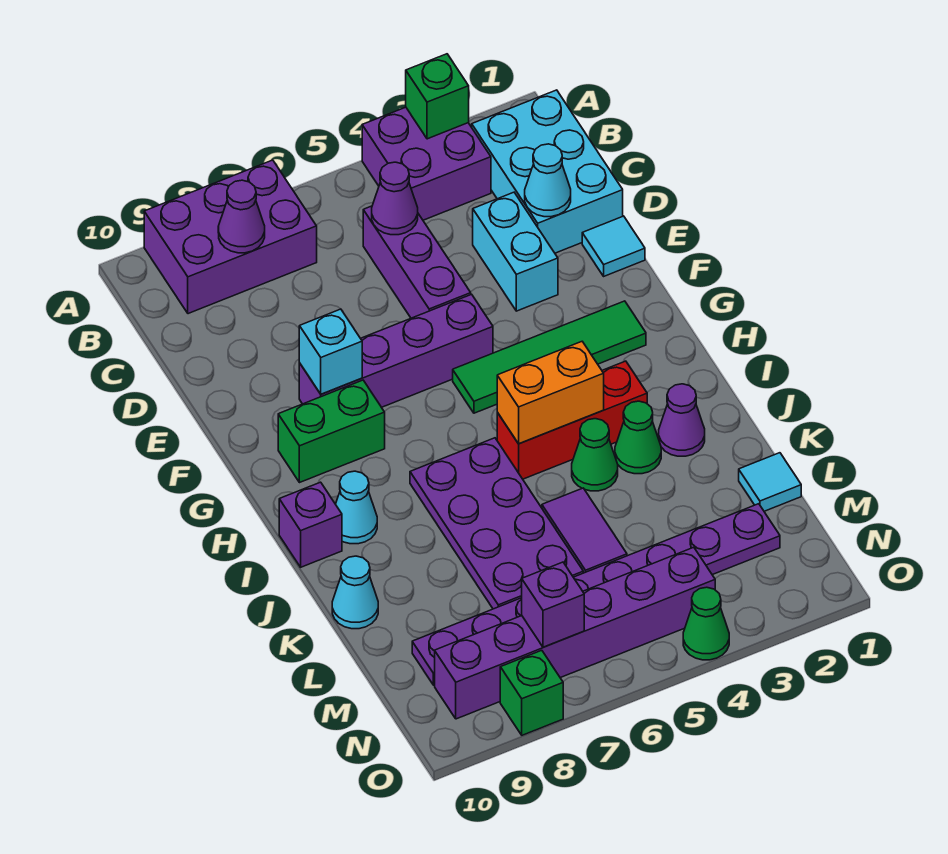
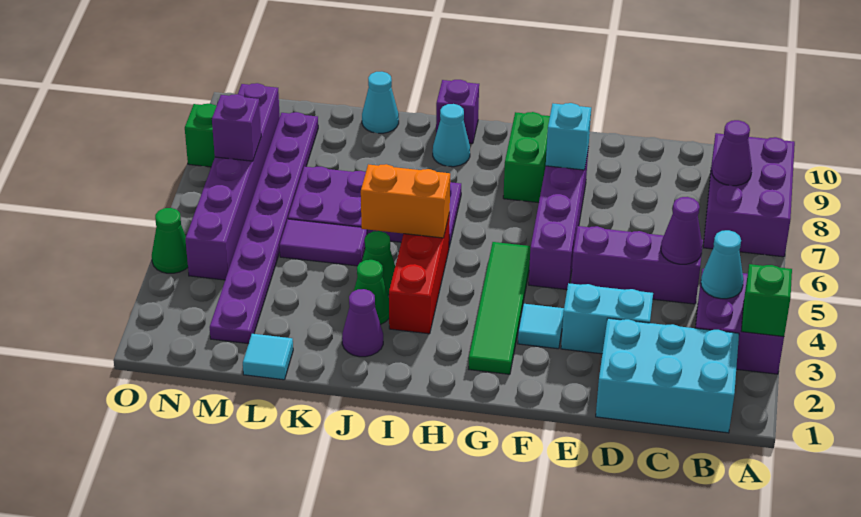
cyan 1x1 cone [525,144,571,217] -> cyan 1x1 cone moved to [701,230,744,299]
cyan 1x1 tile [582,216,645,276] -> cyan 1x1 tile moved to [518,304,564,349]
orange 1x2 brick [497,342,604,444] -> orange 1x2 brick turned to [361,164,450,238]

